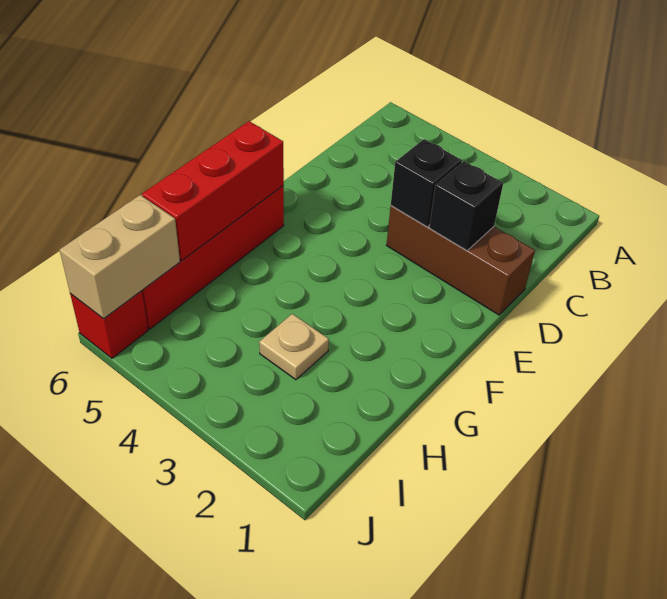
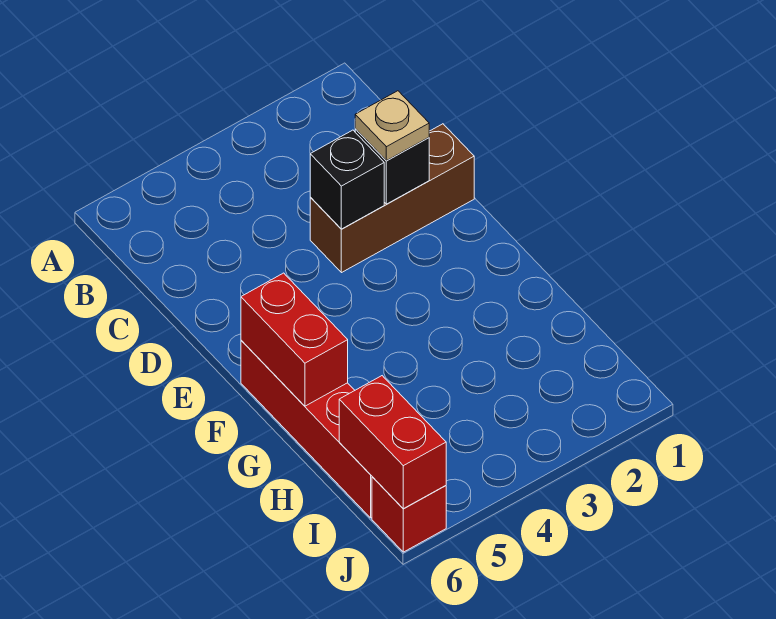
red 1x3 brick [142,121,284,260] -> red 1x2 brick [241,273,348,406]
tan 1x1 plate [259,314,329,380] -> tan 1x1 plate moved to [355,91,429,161]
tan 1x2 brick [60,195,180,319] -> red 1x2 brick [339,376,446,509]

